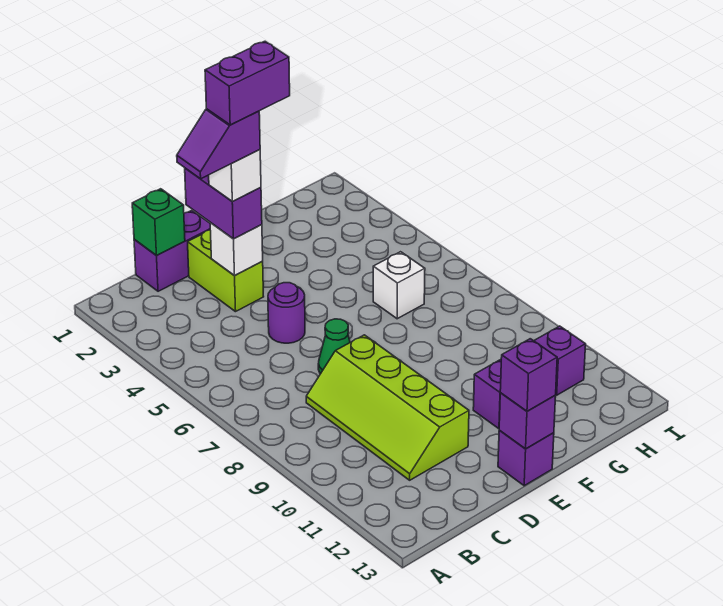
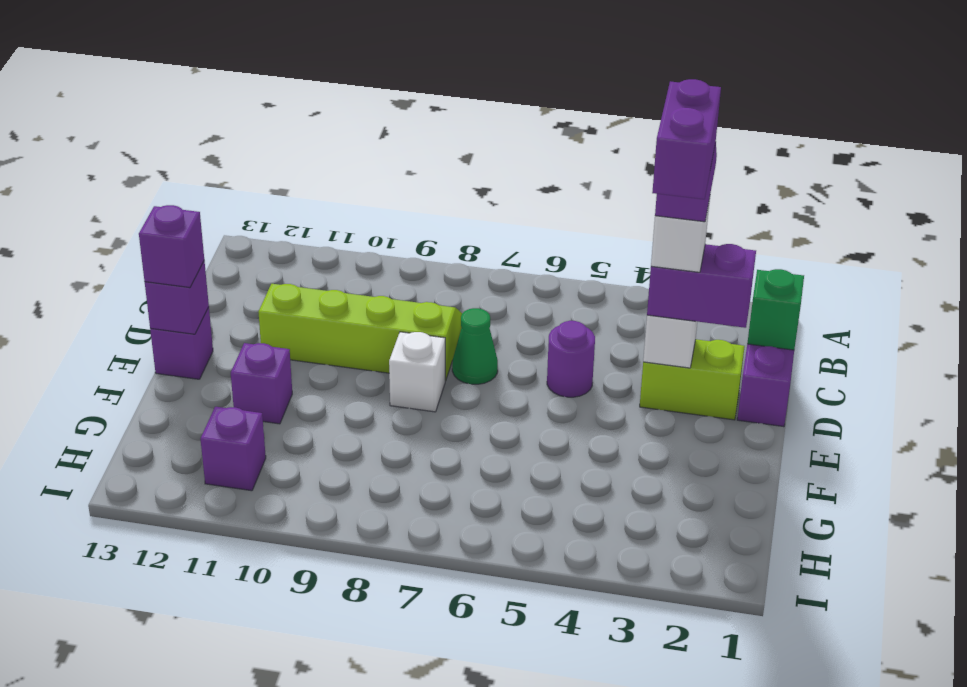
white 1x1 brick [373,252,425,319] -> white 1x1 brick moved to [389,332,445,412]

